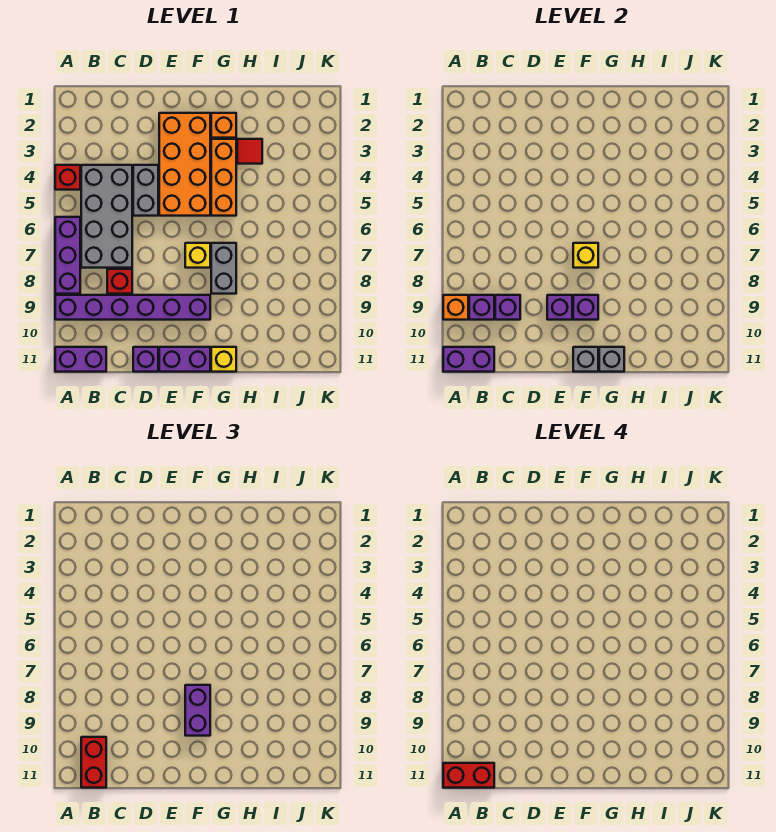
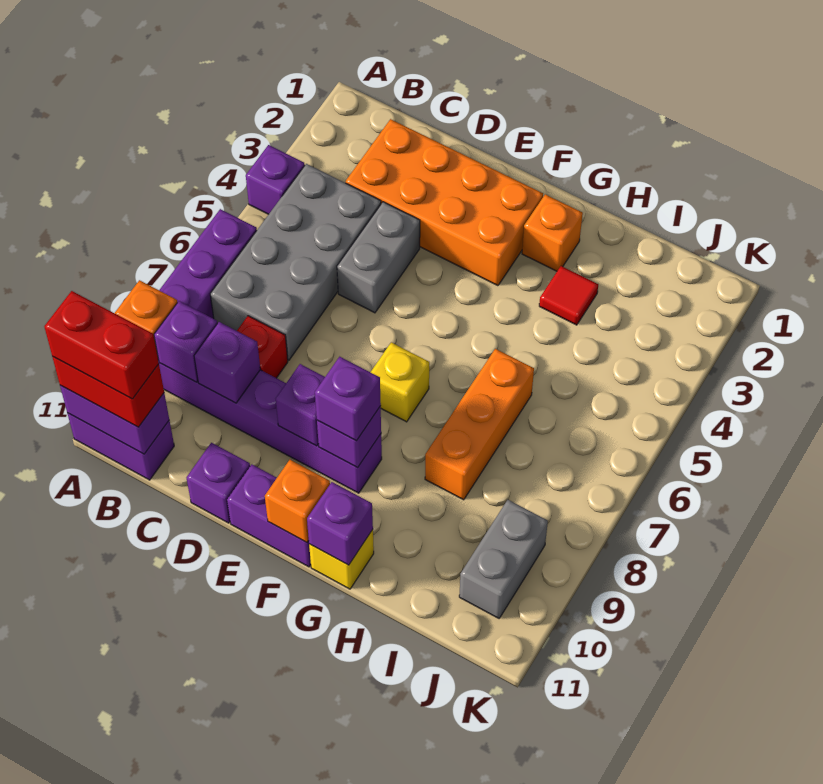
red 1x1 brick [55,165,80,190] -> purple 1x1 brick [246,145,305,214]
red 1x2 brick [81,737,106,788] -> red 1x2 brick turned to [52,356,164,427]
orange 2x4 brick [159,113,210,216] -> orange 2x4 brick turned to [346,119,543,286]
yellow 1x1 brick [573,243,598,268] -> none
purple 1x2 brick [185,685,210,736] -> purple 1x1 brick [315,357,381,441]
grey 1x1 brick [573,347,598,372] -> orange 1x1 brick [265,460,330,542]
orange 1x3 brick [211,139,236,216] -> orange 1x3 brick moved to [425,349,534,500]
grey 1x2 brick [211,243,236,294] -> grey 1x2 brick moved to [459,500,548,618]
grey 1x1 brick [599,347,624,372] -> purple 1x1 brick [307,482,373,565]

